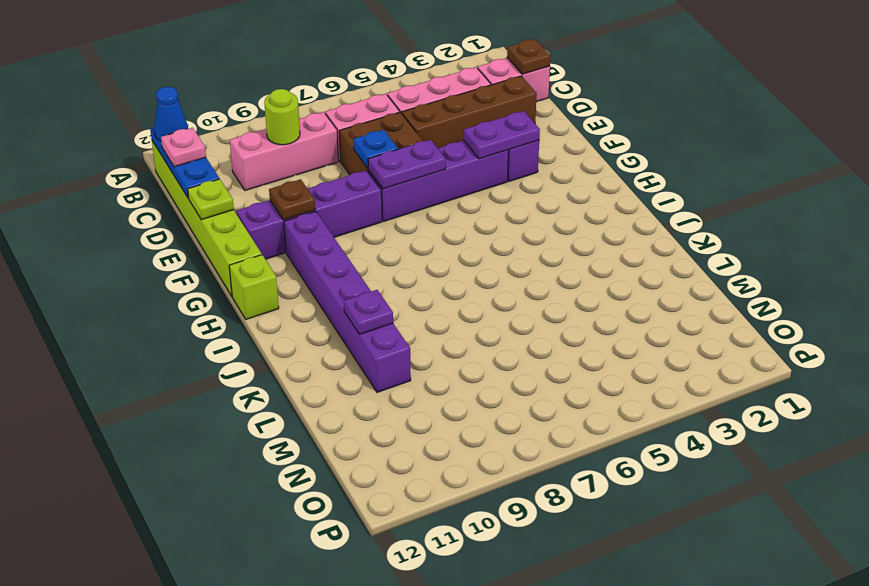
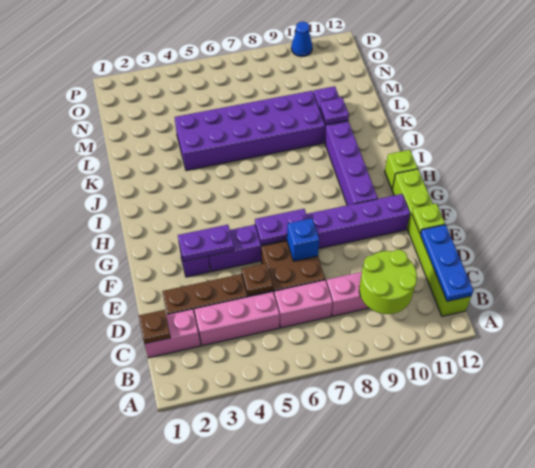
blue 1x1 cone [154,87,188,141] -> blue 1x1 cone moved to [291,22,312,57]
lime 1x1 round brick [264,89,300,145] -> lime 2x2 round brick [359,250,417,314]
pink 1x1 plate [161,128,206,167] -> none
blue 1x1 plate [353,130,398,168] -> blue 1x1 brick [287,218,319,261]
brown 1x1 plate [269,179,315,220] -> brown 1x1 plate moved to [242,263,273,295]
none -> purple 2x6 brick [175,91,325,171]

